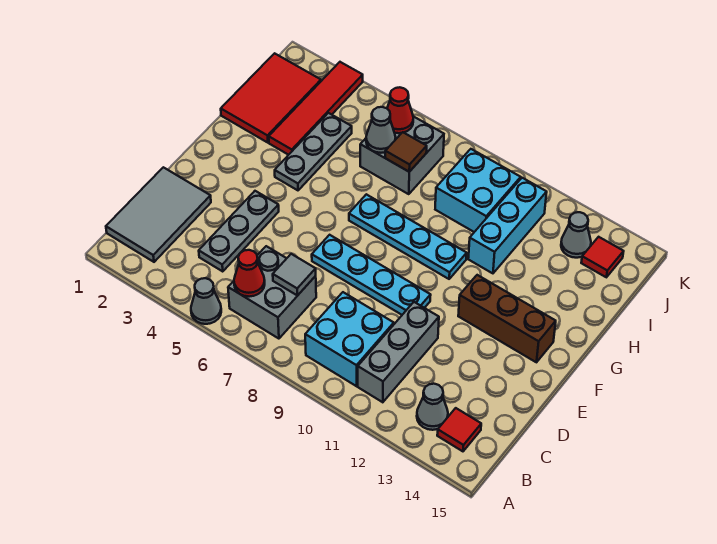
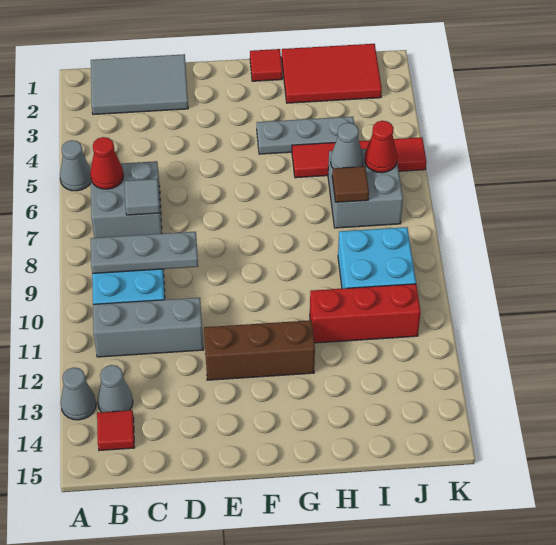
grey 1x3 plate [199,191,279,271] -> grey 1x3 plate moved to [91,232,198,274]
cyan 1x4 plate [312,235,431,315] -> none
brown 1x3 brick [458,275,556,362] -> brown 1x3 brick turned to [204,320,315,380]
cyan 1x4 plate [349,194,467,279] -> none
red 1x4 tile [269,62,363,155] -> red 1x4 tile moved to [292,137,426,178]
cyan 1x3 brick [468,178,547,273] -> red 1x3 brick [310,284,421,343]
grey 1x1 cone [561,212,591,258] -> grey 1x1 cone moved to [60,367,96,420]
red 1x1 tile [581,237,624,277] -> red 1x1 tile moved to [250,49,282,81]

